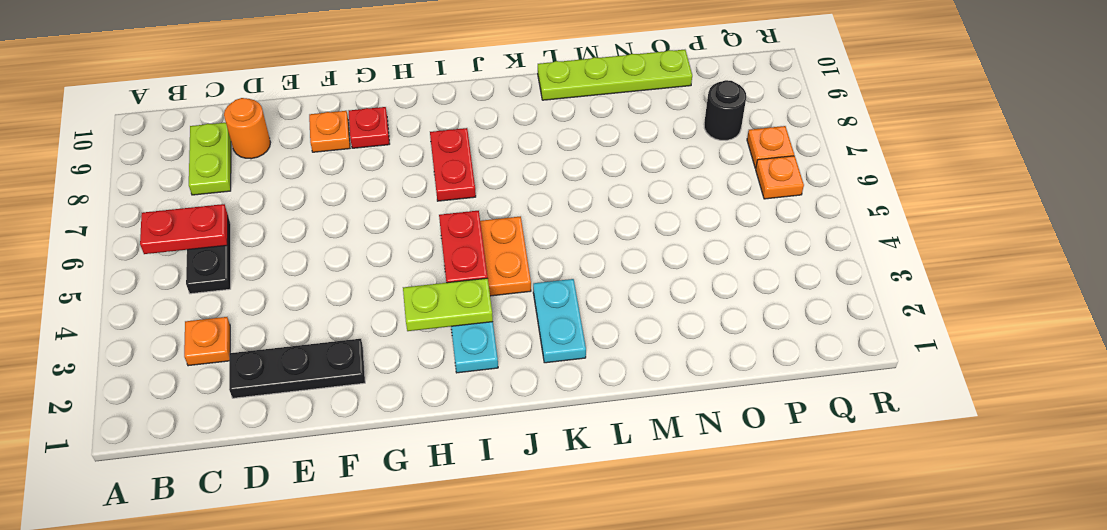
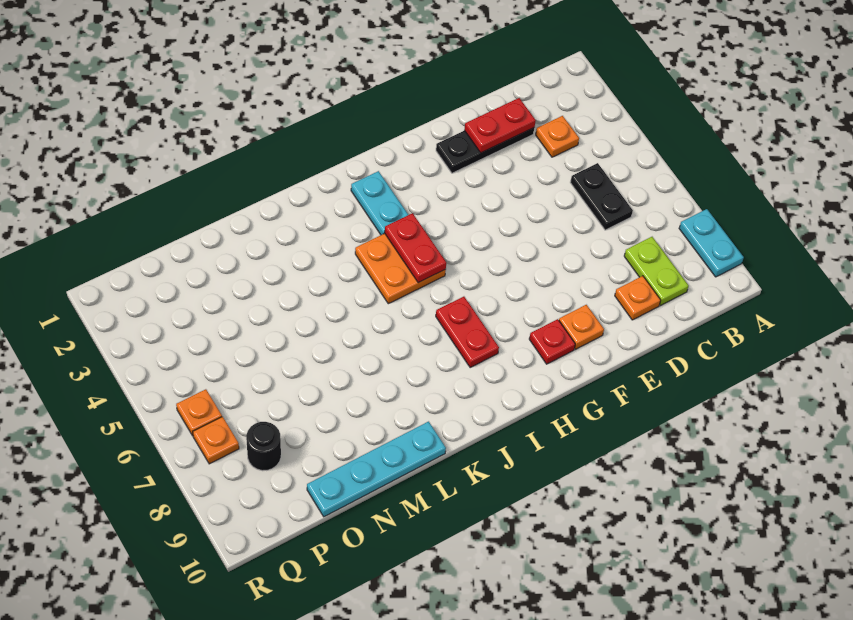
red 1x2 plate [140,204,228,254] -> red 1x2 plate moved to [464,98,536,153]
orange 1x1 round brick [224,98,270,159] -> orange 1x1 plate [615,276,661,320]
lime 1x2 plate [403,278,493,331] -> none
cyan 1x2 plate [533,279,586,363] -> cyan 1x2 plate moved to [679,209,744,277]
lime 1x4 plate [538,50,692,100] -> cyan 1x4 plate [307,422,446,517]

